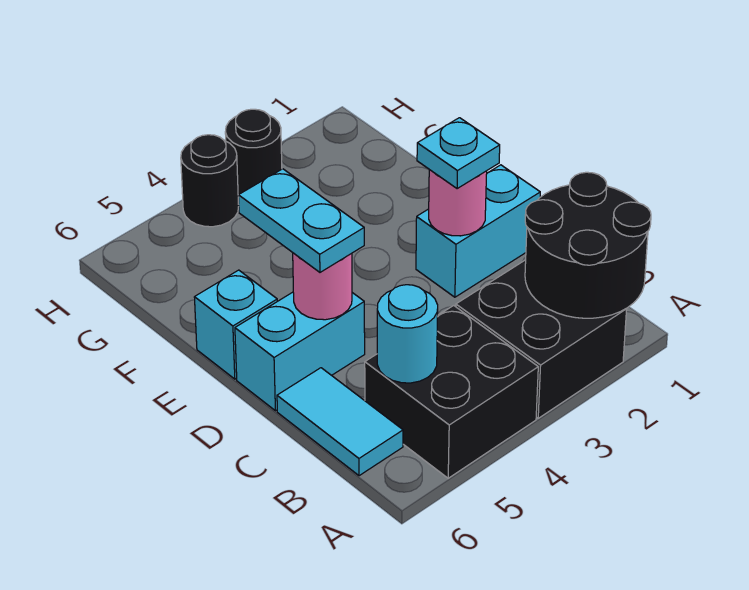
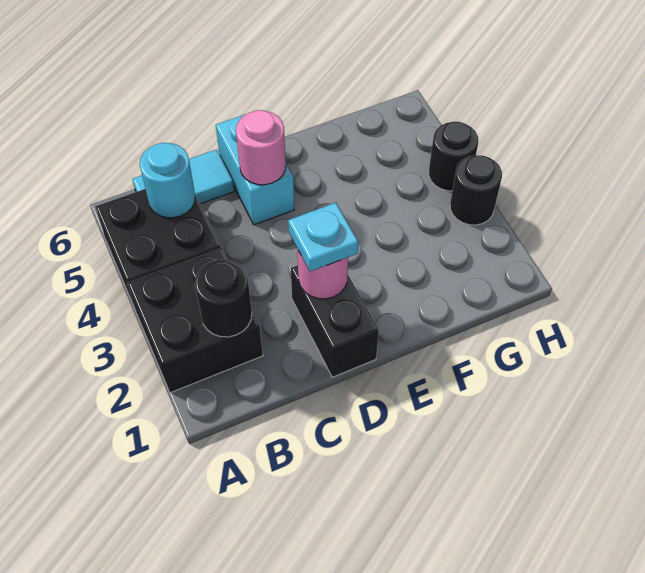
black 2x2 round brick [525,172,651,318] -> black 1x1 round brick [195,260,252,337]
cyan 1x2 brick [416,165,540,297] -> black 1x2 brick [291,265,379,377]
cyan 1x2 plate [238,169,364,272] -> none
cyan 1x1 brick [194,270,277,379] -> none

